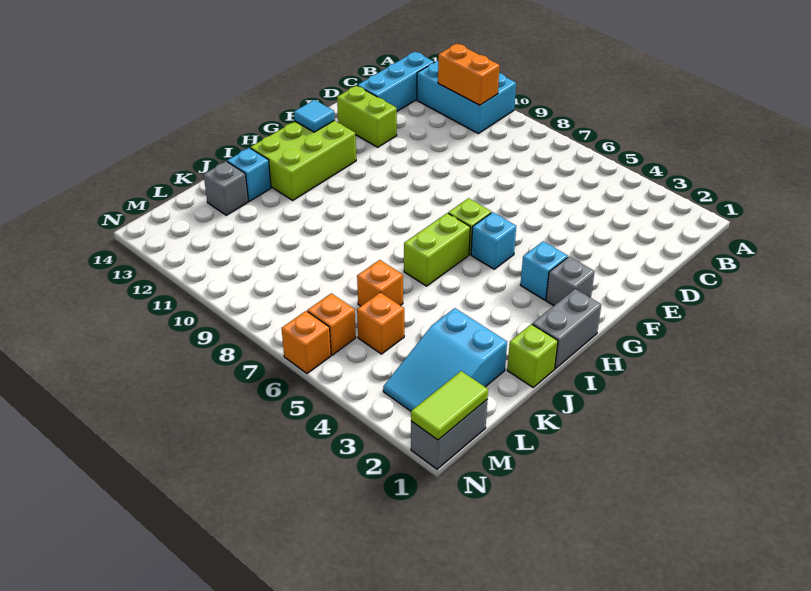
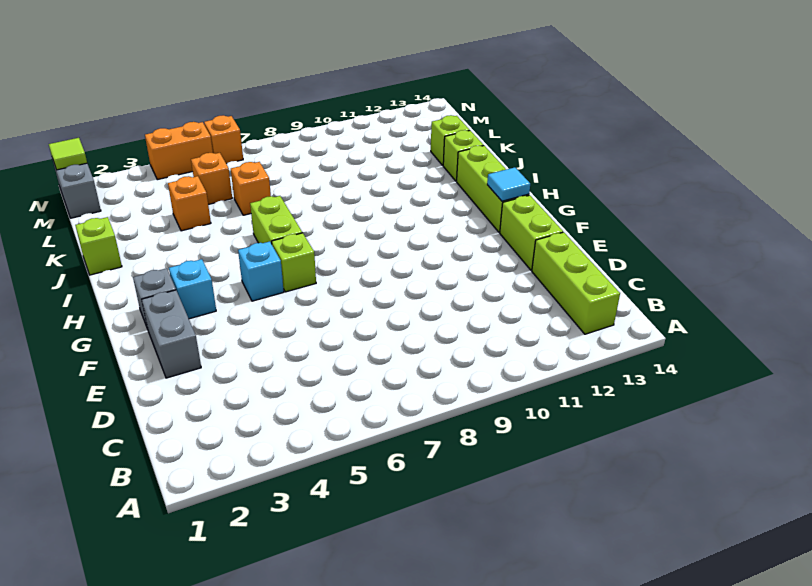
cyan 2x3 brick [417,61,516,134] -> none
orange 1x2 brick [438,44,500,105] -> orange 1x2 brick moved to [145,122,213,180]
cyan 1x3 brick [358,52,434,111] -> lime 1x3 brick [532,232,620,334]
lime 1x2 brick [337,86,397,147] -> lime 1x2 brick turned to [500,195,563,270]
lime 2x3 brick [250,120,356,200] -> lime 1x3 brick [457,146,529,233]
grey 1x2 brick [532,289,601,369] -> grey 1x2 brick moved to [141,290,201,378]
cyan 1x1 brick [227,148,271,201] -> lime 1x1 brick [443,130,484,181]
cyan 2x3 slope [383,308,507,411] -> none
grey 1x1 brick [204,161,248,215] -> lime 1x1 brick [431,115,470,165]
lime 1x2 tile [411,371,488,440] -> lime 1x1 tile [49,138,87,170]
orange 1x1 brick [307,293,356,355] -> orange 1x1 brick moved to [168,176,211,231]

